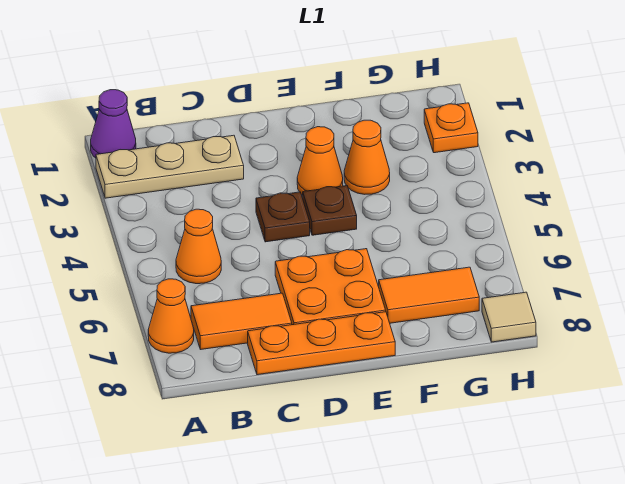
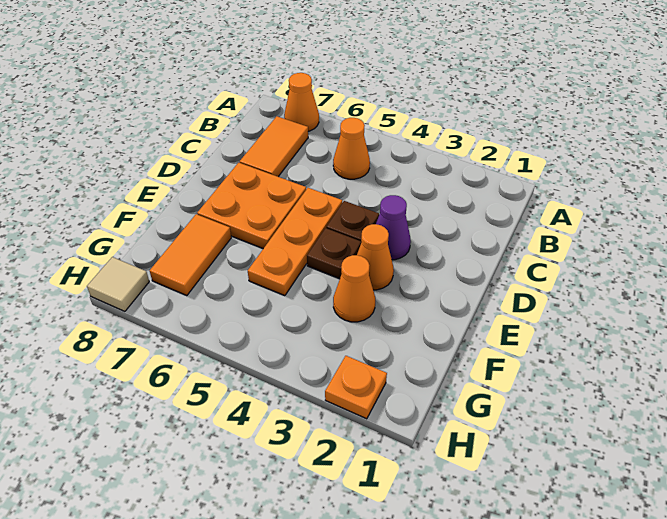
purple 1x1 cone [91,90,136,158] -> purple 1x1 cone moved to [376,195,411,260]
tan 1x3 plate [96,135,244,198] -> none
orange 1x3 plate [248,312,395,375] -> orange 1x3 plate moved to [248,188,342,296]

